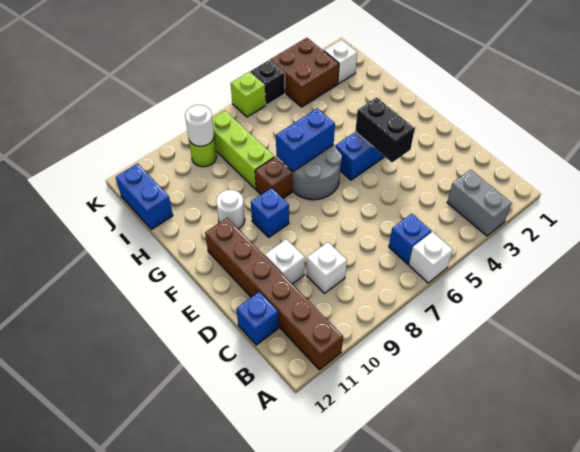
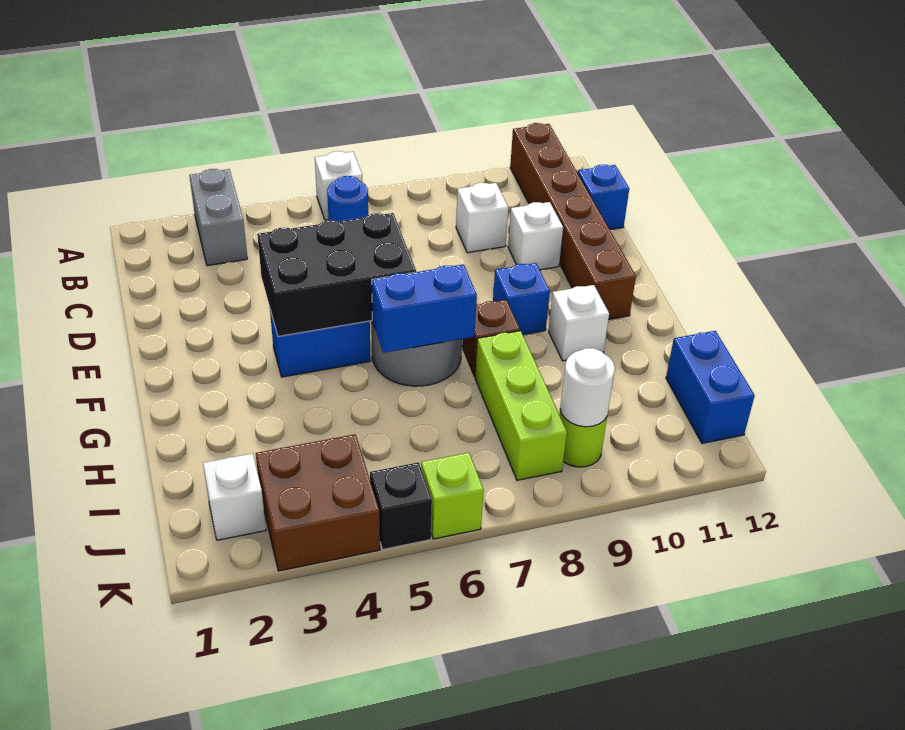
blue 1x1 brick [389,214,431,264] -> blue 1x1 round brick [327,176,368,221]
black 1x2 brick [355,97,415,162] -> black 2x3 brick [257,213,416,336]
white 1x1 round brick [216,190,245,229] -> white 1x1 brick [548,285,609,361]

